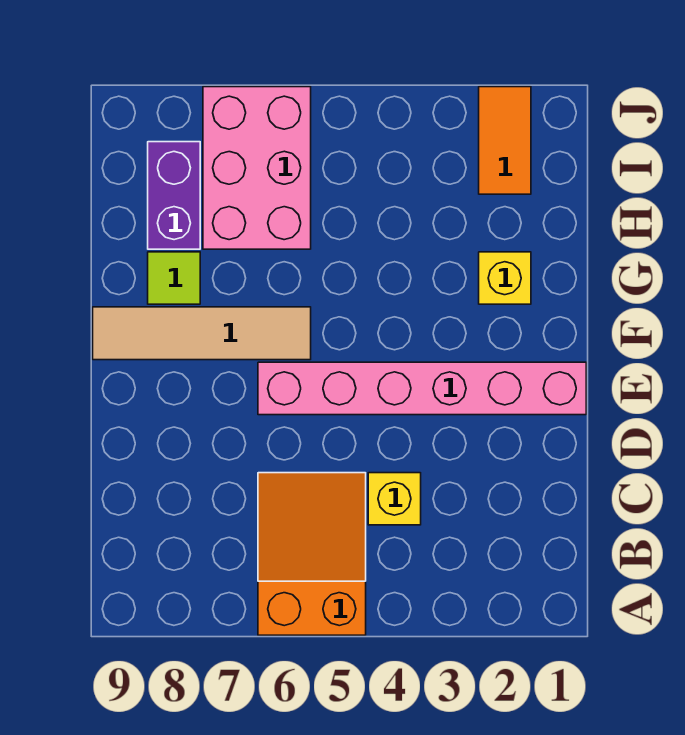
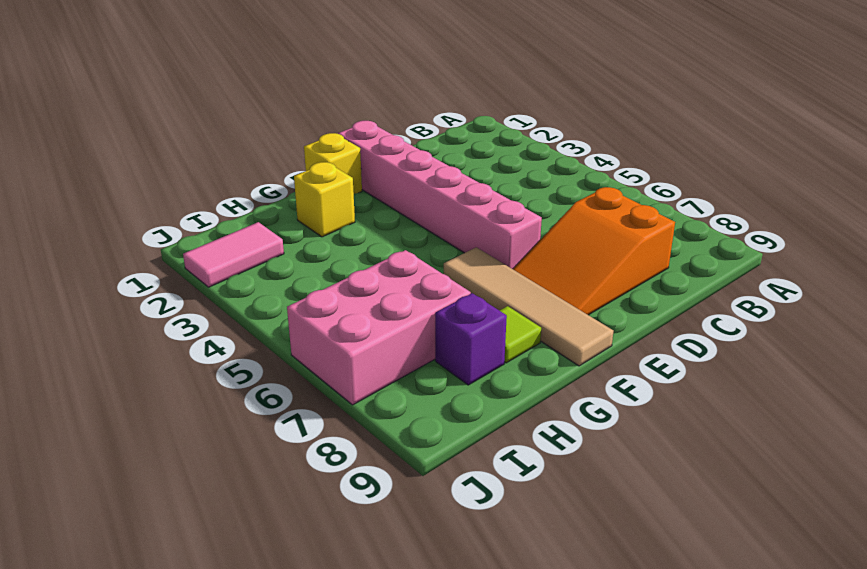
orange 2x3 slope [258,473,366,635] -> orange 2x3 slope moved to [513,187,675,315]
yellow 1x1 brick [368,473,421,525] -> yellow 1x1 brick moved to [304,133,362,194]
purple 1x2 brick [148,142,200,249] -> purple 1x1 brick [435,293,507,385]
orange 1x2 tile [479,87,531,194] -> pink 1x2 tile [183,222,284,287]

